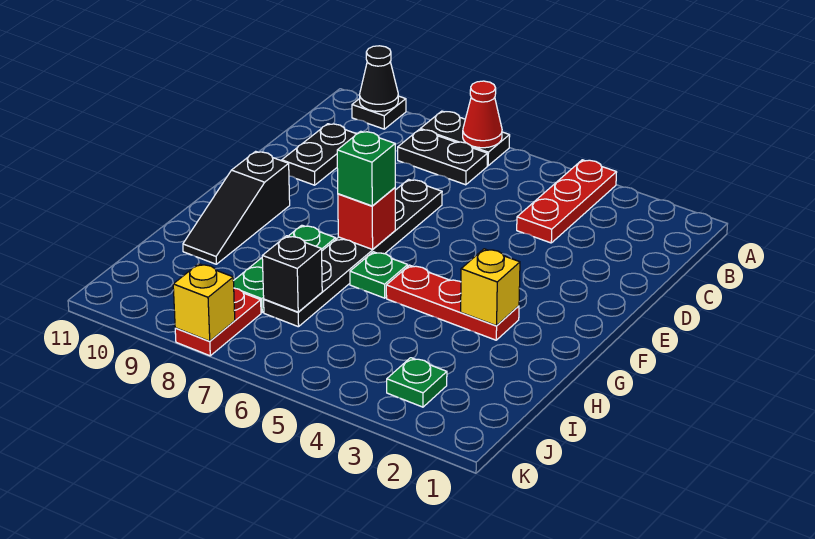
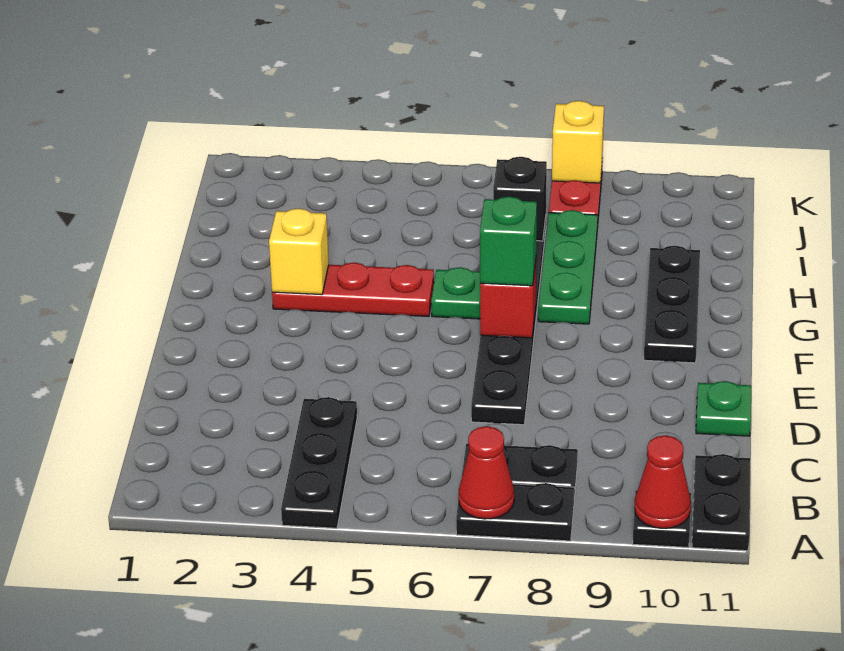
red 1x3 plate [517,160,617,243] -> black 1x3 plate [281,397,357,528]
black 1x1 cone [359,46,398,111] -> red 1x1 cone [634,435,691,528]
black 1x2 plate [282,124,356,185] -> black 1x2 plate moved to [692,454,750,551]
black 1x3 slope [183,151,290,264] -> black 1x3 plate [644,246,700,363]
green 1x1 plate [387,358,447,407] -> green 1x1 plate moved to [696,381,751,436]

